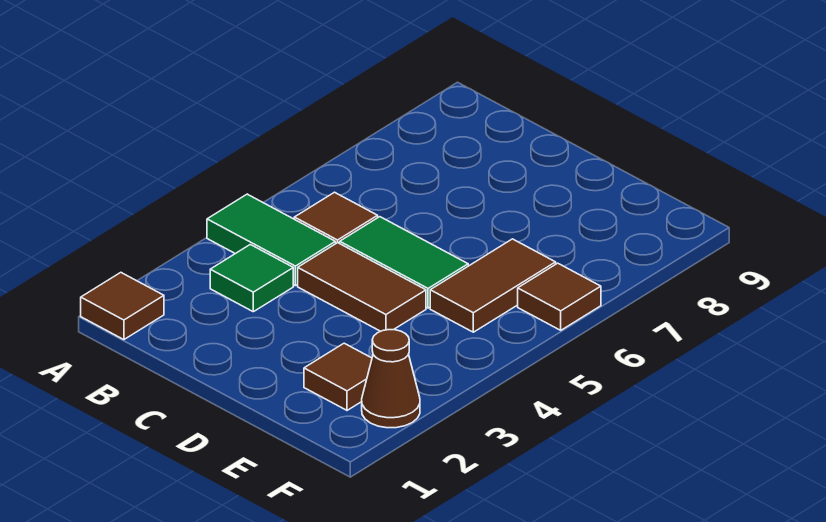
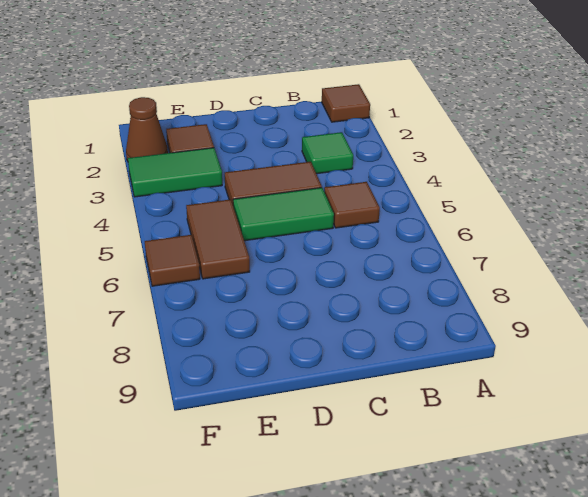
green 1x2 tile [207,194,336,286] -> green 1x2 tile moved to [128,148,222,197]

